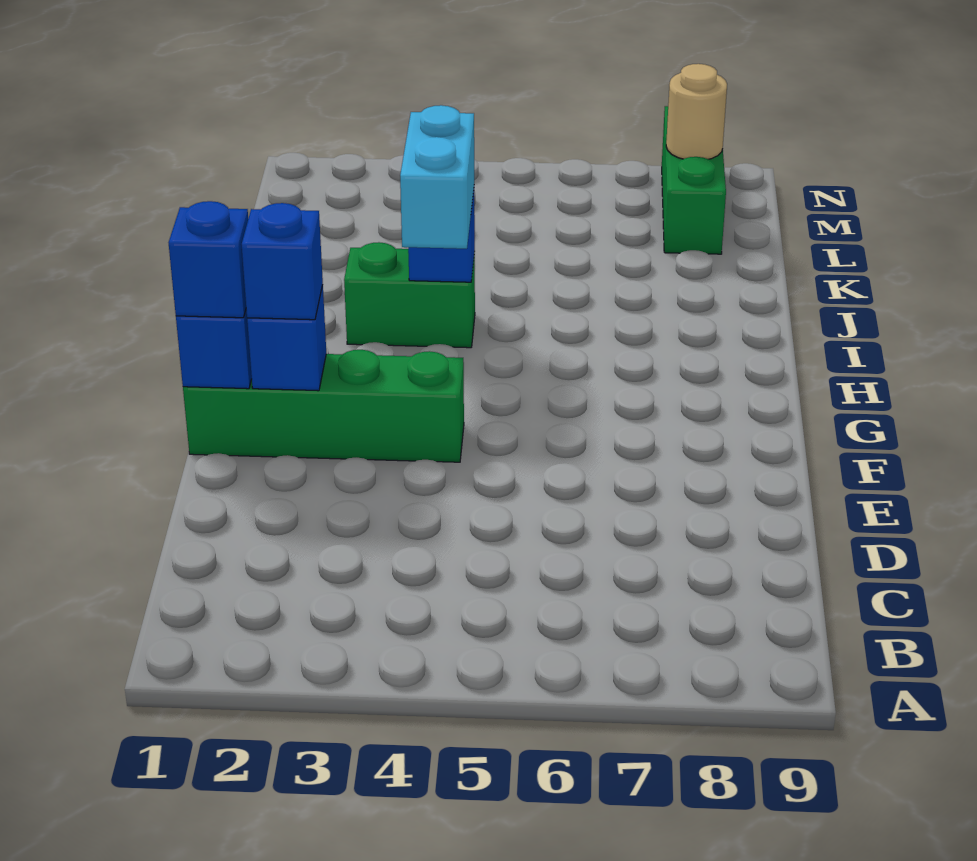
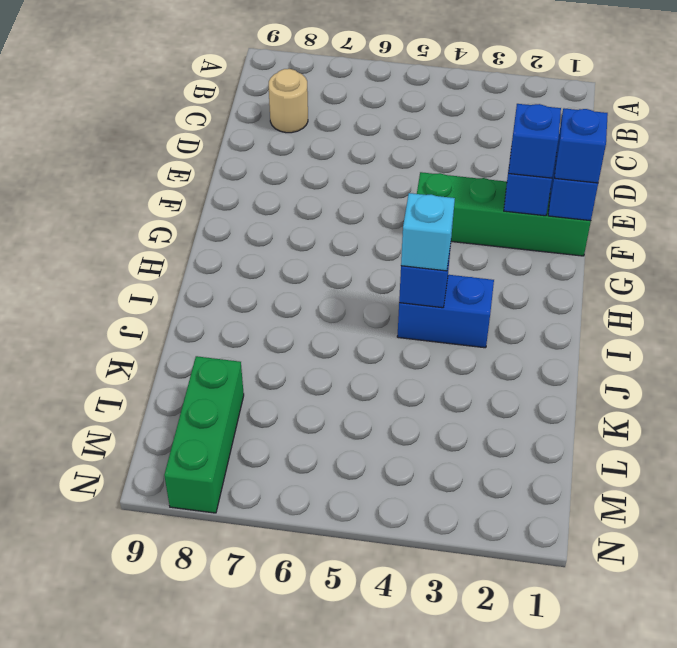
cyan 1x2 brick [400,105,474,249] -> cyan 1x1 brick [401,193,455,271]
green 1x2 brick [344,242,475,348] -> blue 1x2 brick [397,275,494,348]
tan 1x1 round brick [666,64,727,159] -> tan 1x1 round brick moved to [269,69,308,133]

